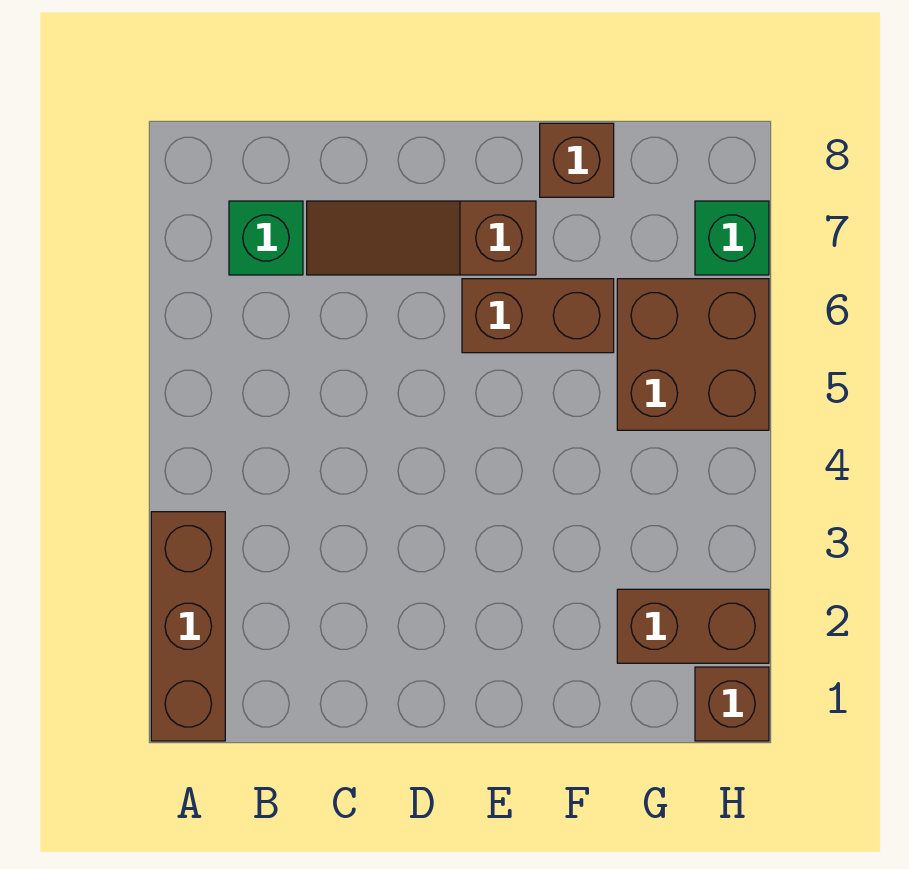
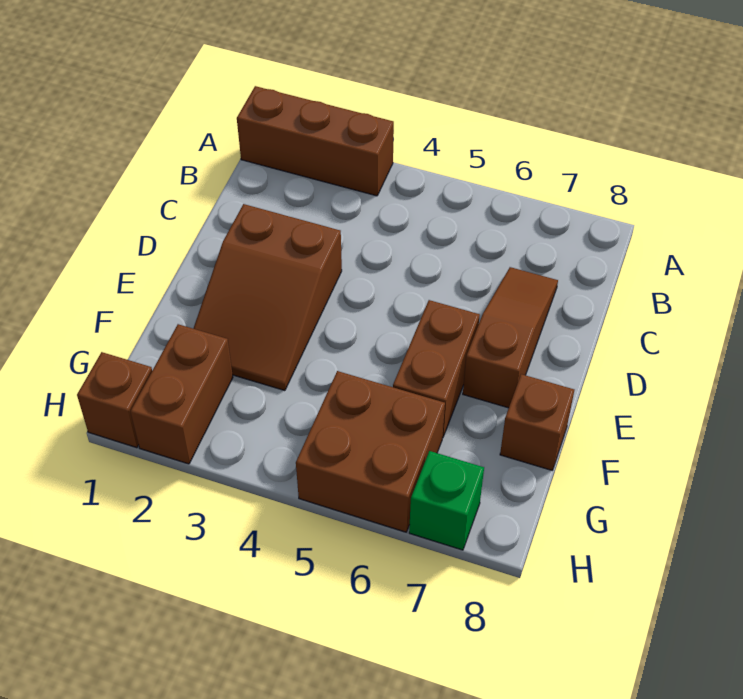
green 1x1 brick [229,201,303,275] -> none
none -> brown 2x3 slope [193,204,342,391]

